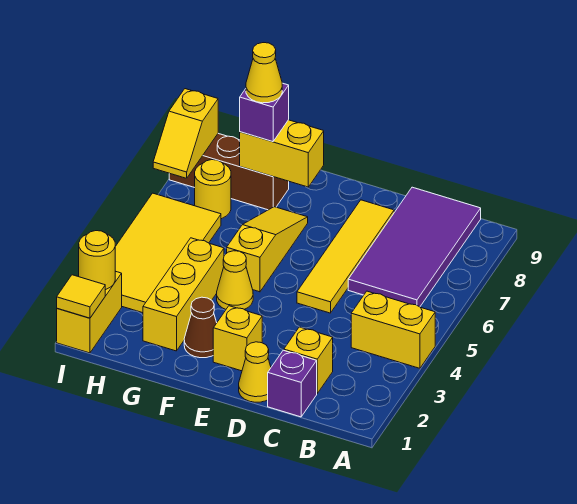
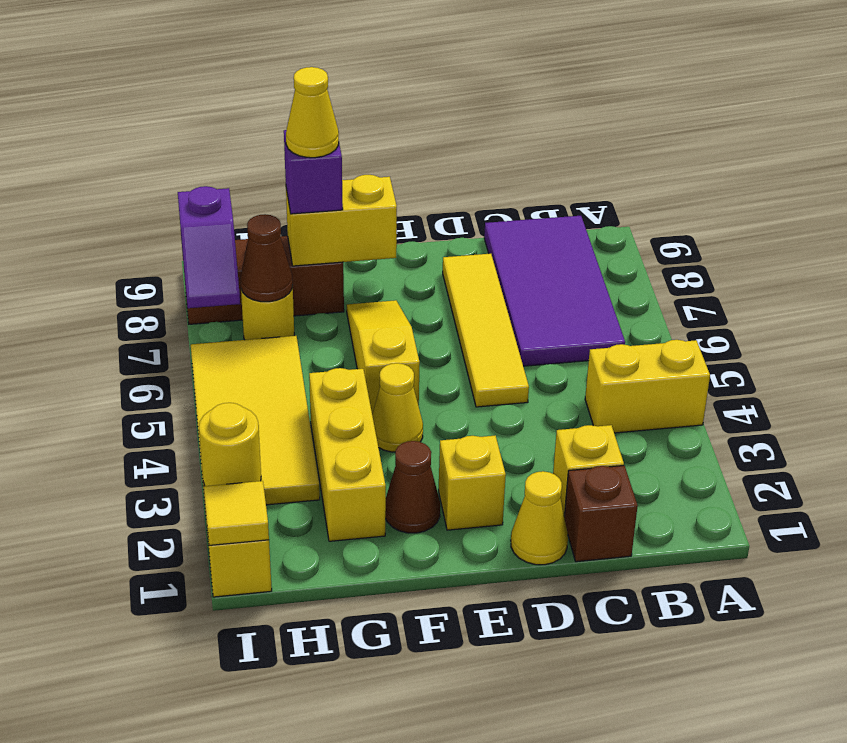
purple 1x1 brick [268,350,317,417] -> brown 1x1 brick [564,466,638,562]
none -> brown 1x1 cone [240,214,293,302]
yellow 1x2 slope [153,89,218,178] -> purple 1x2 slope [178,186,240,308]

